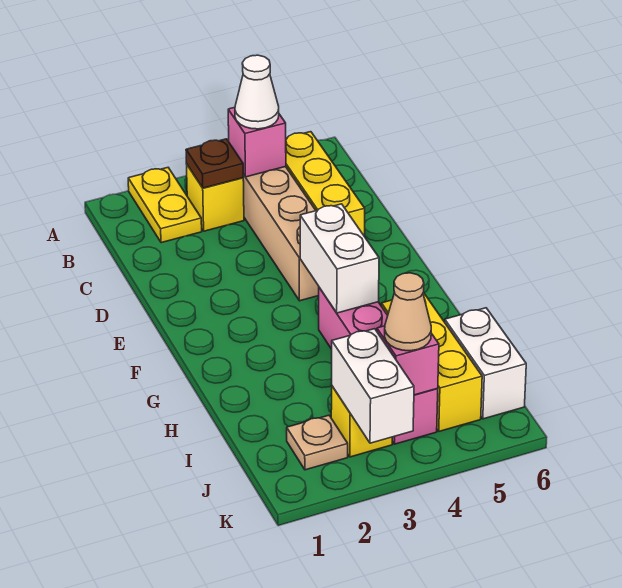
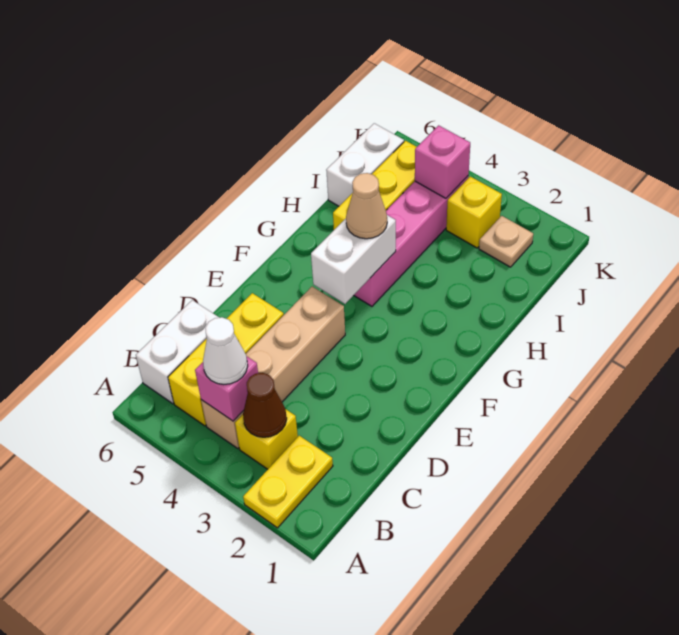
brown 1x1 plate [186,139,243,188] -> brown 1x1 cone [243,373,287,437]
white 1x2 brick [332,329,414,443] -> white 1x2 brick moved to [136,300,219,404]
tan 1x1 cone [385,273,431,351] -> tan 1x1 cone moved to [346,173,387,239]

